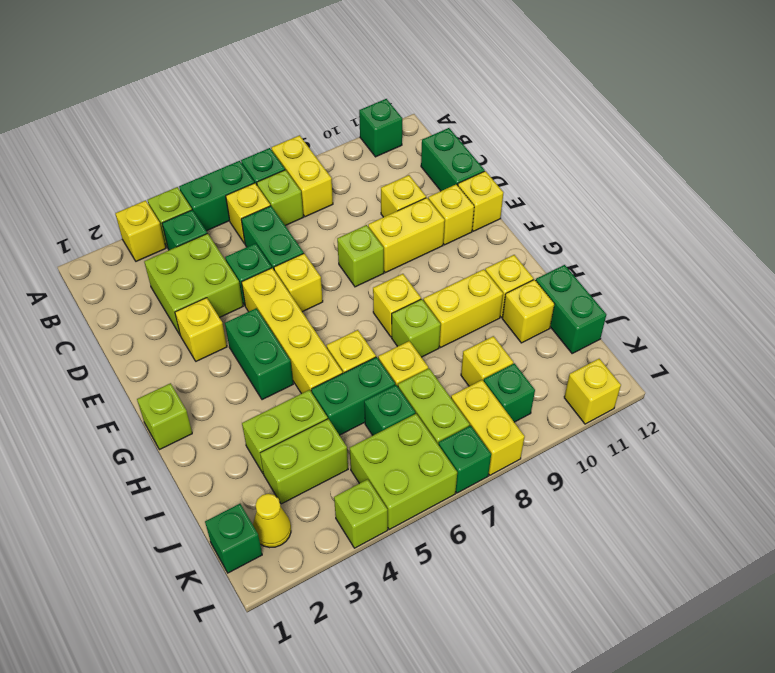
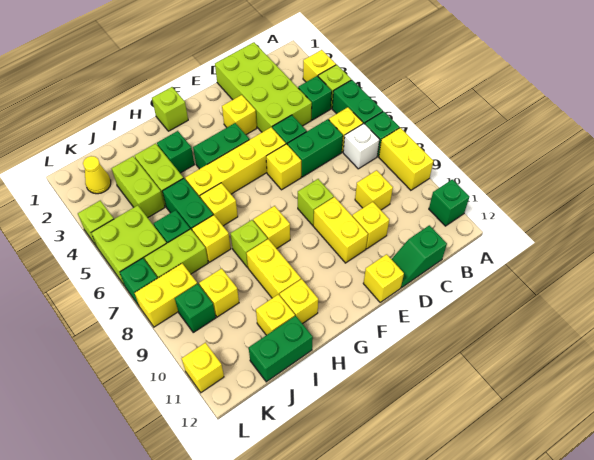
yellow 1x2 brick [271,135,333,217] -> yellow 1x2 brick turned to [379,128,434,190]
lime 1x1 brick [257,170,303,226] -> white 1x1 brick [343,124,379,169]
lime 2x2 brick [144,233,243,334] -> lime 2x4 brick [215,42,312,132]
green 1x2 brick [421,128,485,191] -> green 1x2 slope [392,225,447,287]
yellow 1x1 brick [428,184,474,245] -> yellow 1x1 brick moved to [355,170,393,210]
green 1x1 brick [205,504,262,573] -> green 1x1 brick moved to [157,131,194,173]

